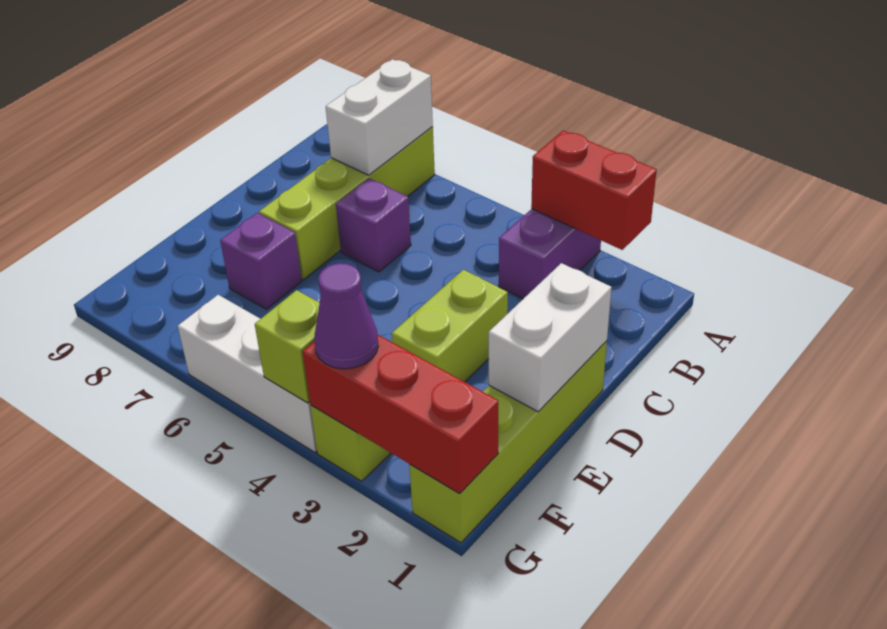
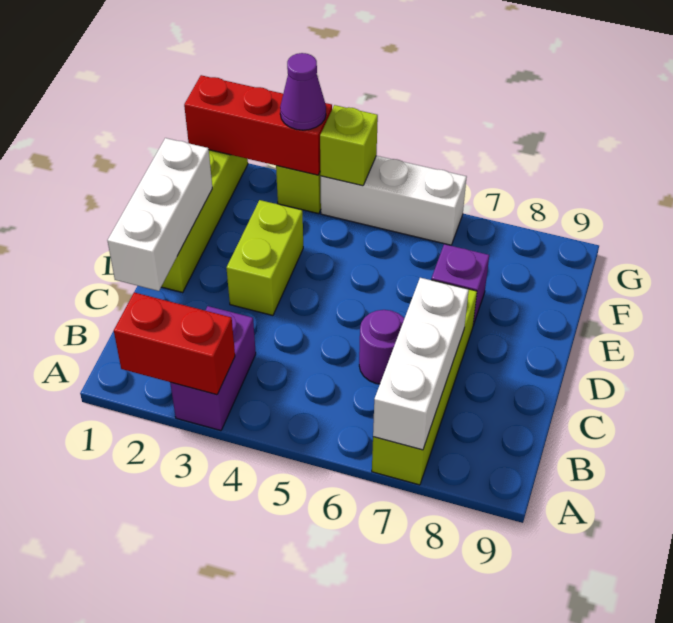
white 1x2 brick [326,59,433,175] -> white 1x3 brick [373,278,469,450]
purple 1x1 brick [336,178,411,272] -> purple 1x1 round brick [359,310,405,384]
white 1x2 brick [489,263,612,412] -> white 1x3 brick [107,138,212,291]

